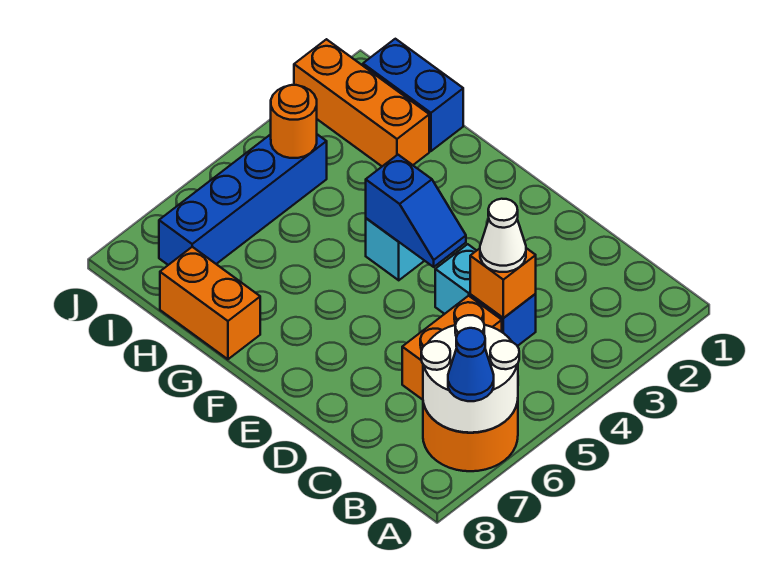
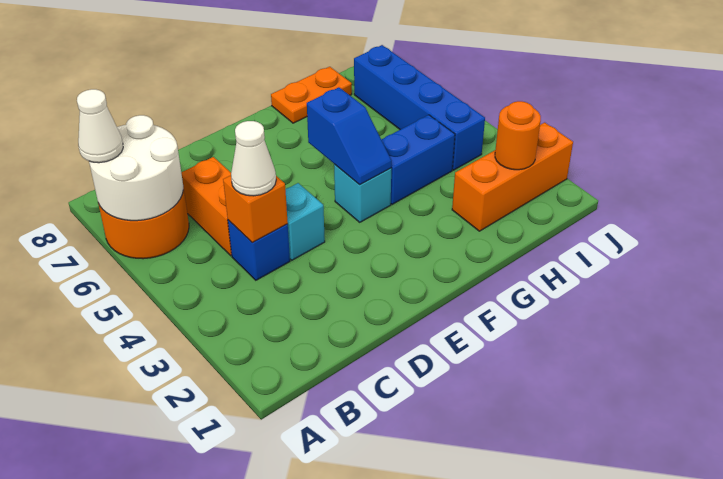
blue 1x1 cone [448,328,494,401] -> white 1x1 cone [77,89,123,163]
blue 1x2 slope [366,155,466,267] -> blue 1x2 slope turned to [307,87,392,185]
orange 1x2 brick [160,247,260,359] -> orange 1x2 plate [271,67,352,123]
blue 1x2 brick [363,39,463,151] -> blue 1x2 brick moved to [381,115,455,204]
orange 1x1 round brick [271,85,317,158] -> orange 1x1 round brick moved to [495,101,541,170]

